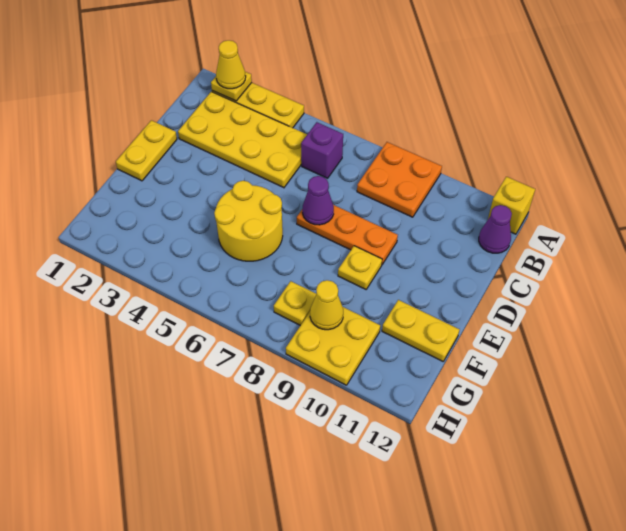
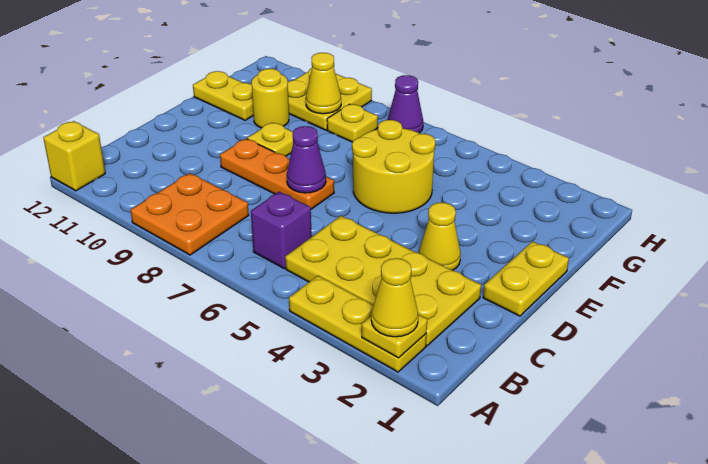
purple 1x1 cone [479,205,512,253] -> purple 1x1 cone moved to [388,75,423,133]
none -> yellow 1x1 cone [419,202,461,270]
none -> yellow 1x1 round brick [251,69,289,128]

